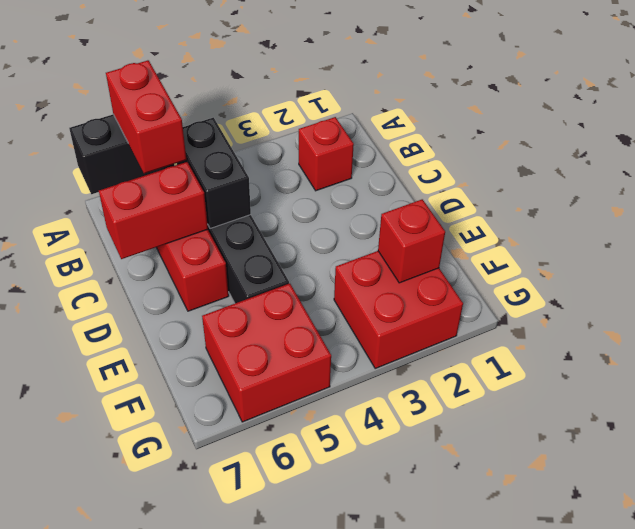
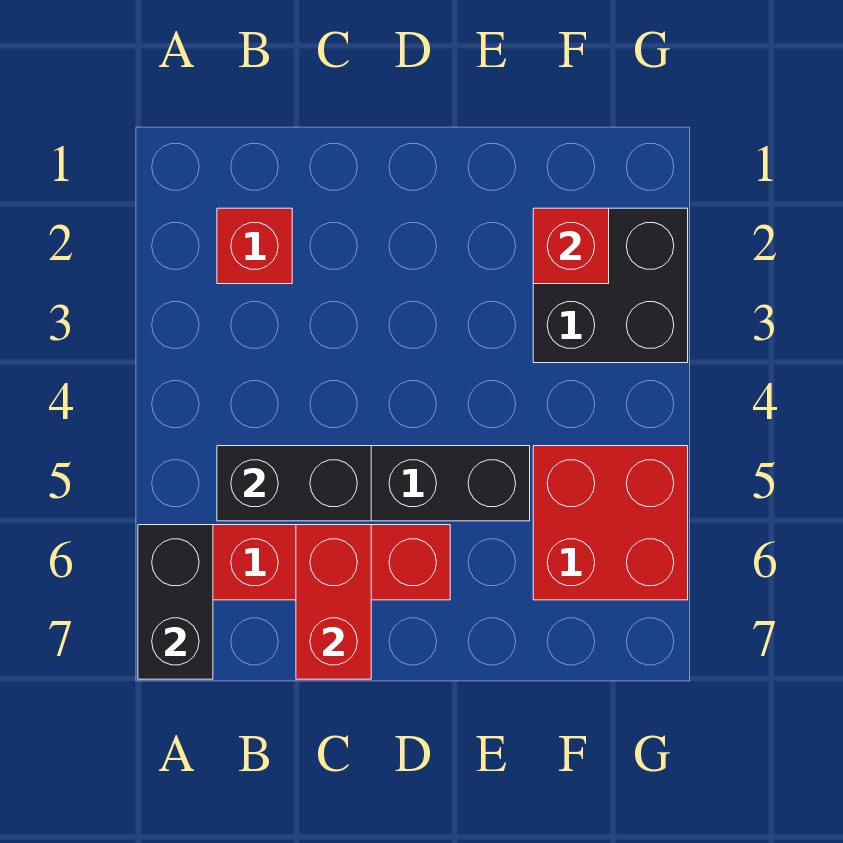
red 1x2 brick [106,60,186,173] -> none
red 2x2 brick [334,251,463,368] -> black 2x2 brick [533,208,688,363]

